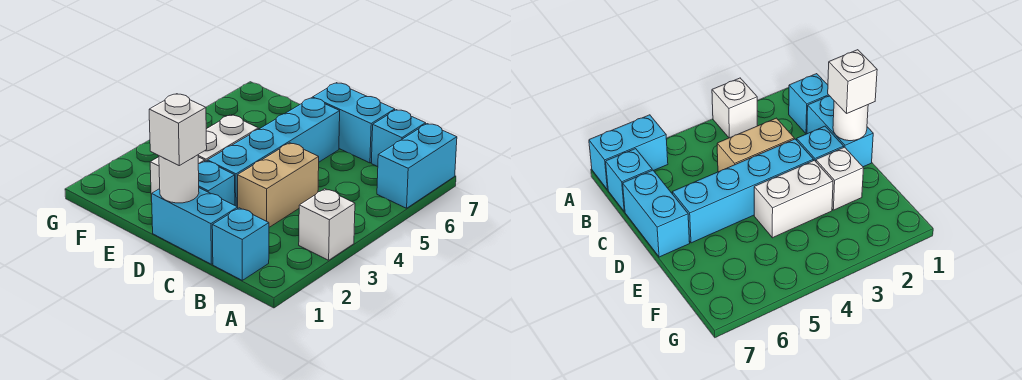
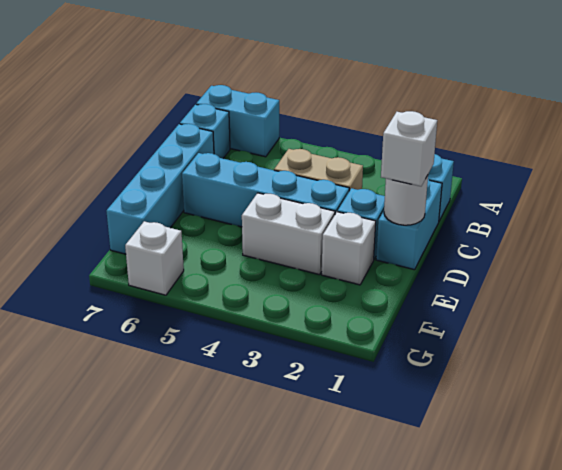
white 1x1 brick [299,189,355,260] -> white 1x1 brick moved to [125,221,184,295]
cyan 1x2 brick [313,83,395,163] -> cyan 1x4 brick [106,124,214,254]

